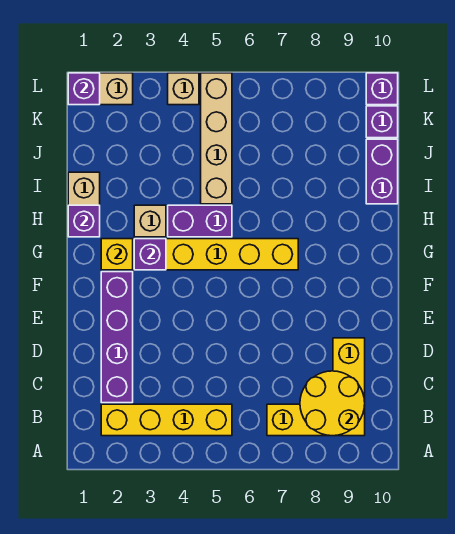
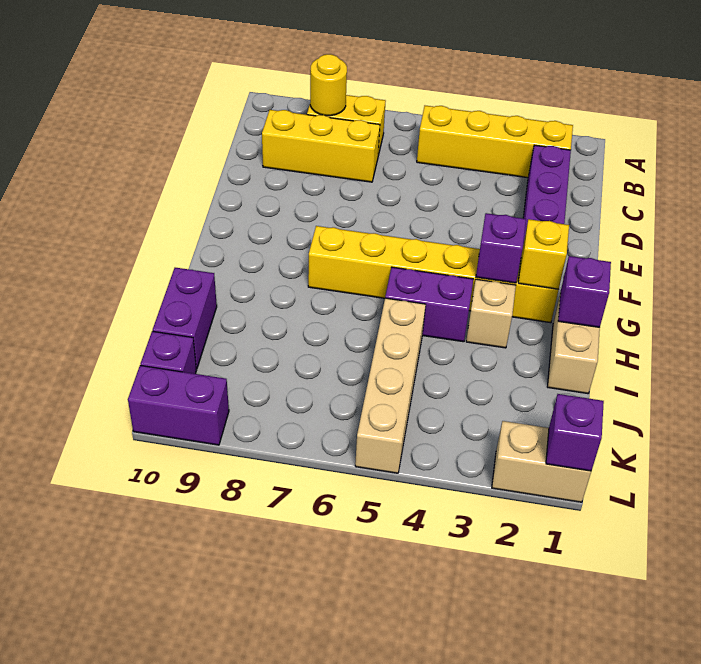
yellow 2x2 round brick [300,371,365,436] -> yellow 1x1 round brick [310,54,347,116]
yellow 1x3 brick [333,338,365,436] -> yellow 1x3 brick turned to [262,110,380,182]
tan 1x1 brick [168,73,199,105] -> none
purple 1x1 brick [366,73,398,105] -> purple 1x2 brick [128,365,229,445]

